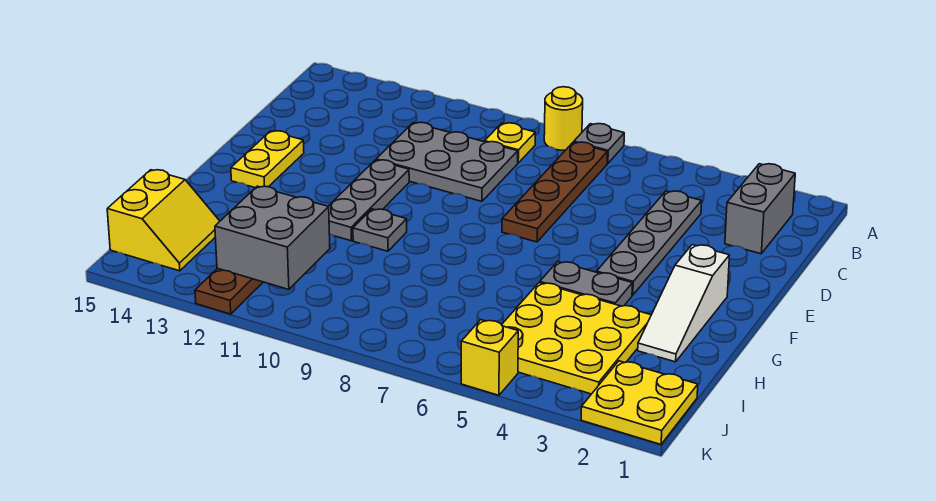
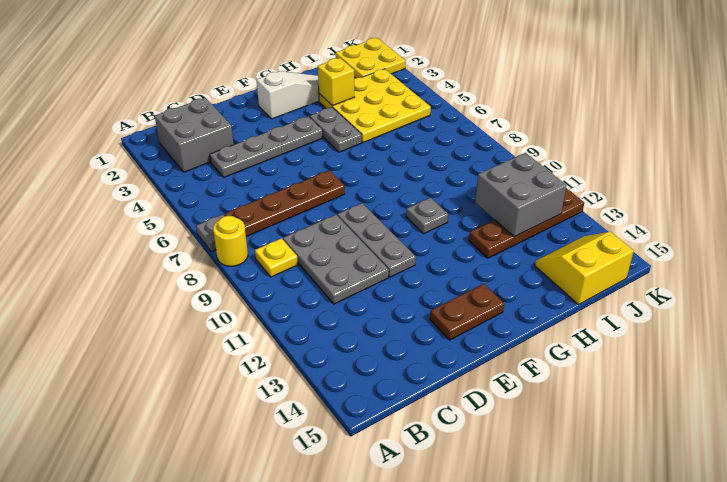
grey 1x2 brick [725,164,795,254] -> grey 2x2 brick [155,98,234,172]
grey 1x3 plate [328,160,409,241] -> grey 1x3 plate turned to [337,203,416,277]
yellow 1x2 plate [231,131,304,188] -> brown 1x2 plate [430,284,504,340]
yellow 1x1 brick [461,320,518,395] -> yellow 1x1 brick moved to [318,58,354,106]

